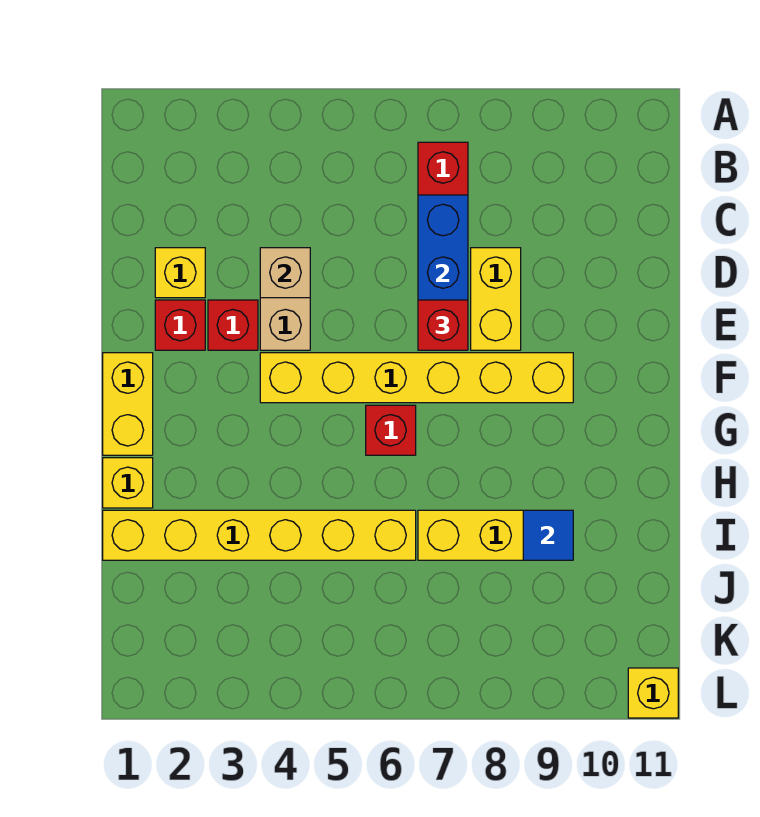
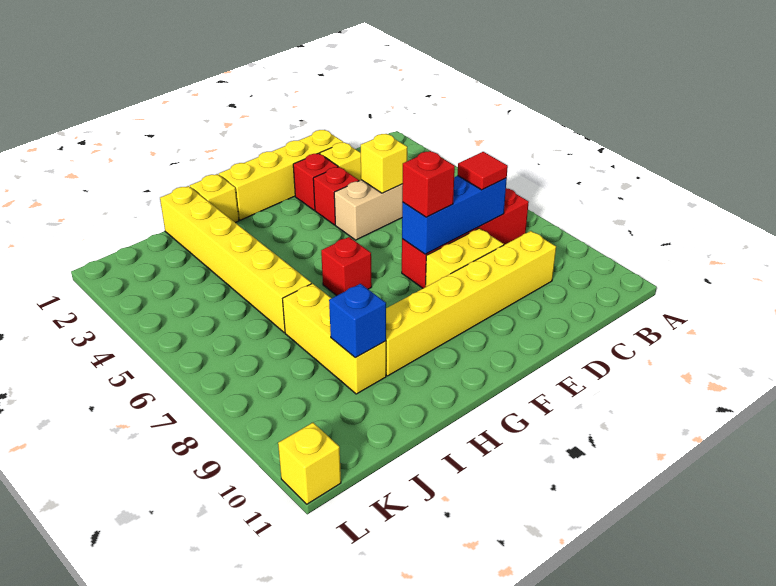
none -> red 1x1 tile [458,152,508,190]
tan 1x1 brick [260,248,310,298] -> yellow 1x1 brick [361,134,407,193]
yellow 1x2 brick [103,353,153,455] -> yellow 1x4 brick [219,130,343,220]
yellow 1x6 brick [260,353,573,403] -> yellow 1x6 brick turned to [386,231,556,376]
blue 1x1 tile [523,510,573,560] -> blue 1x1 brick [329,284,386,357]

